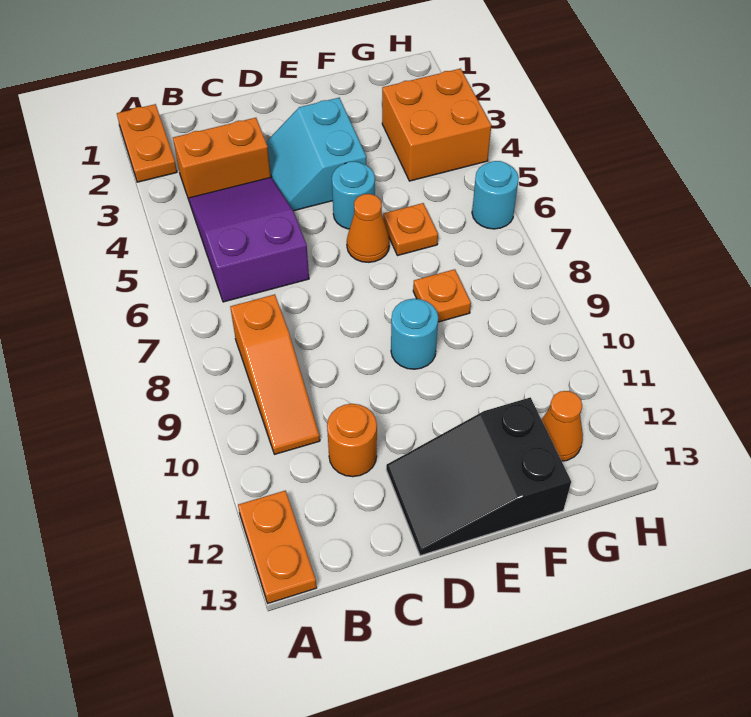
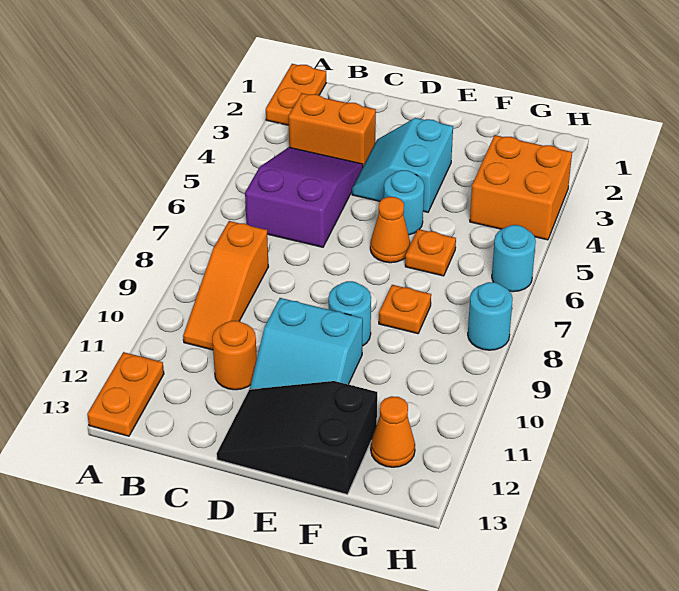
none -> cyan 2x2 slope [250,298,363,389]
none -> cyan 1x1 round brick [468,282,513,350]

